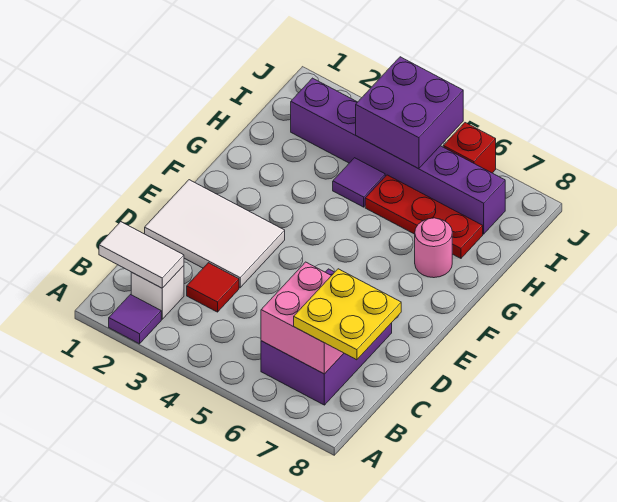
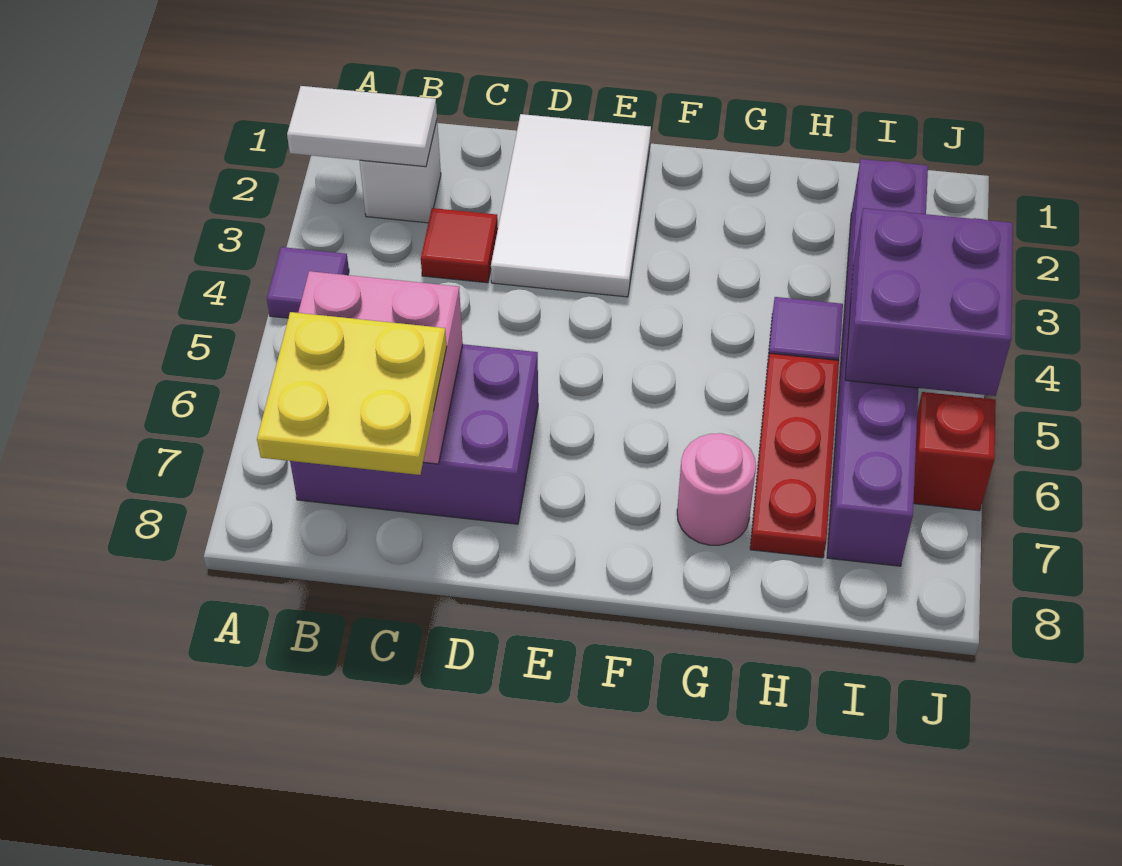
purple 1x1 tile [109,295,161,344] -> purple 1x1 tile moved to [267,247,349,318]
white 1x2 tile [99,222,184,288] -> white 1x2 tile turned to [287,86,437,167]

